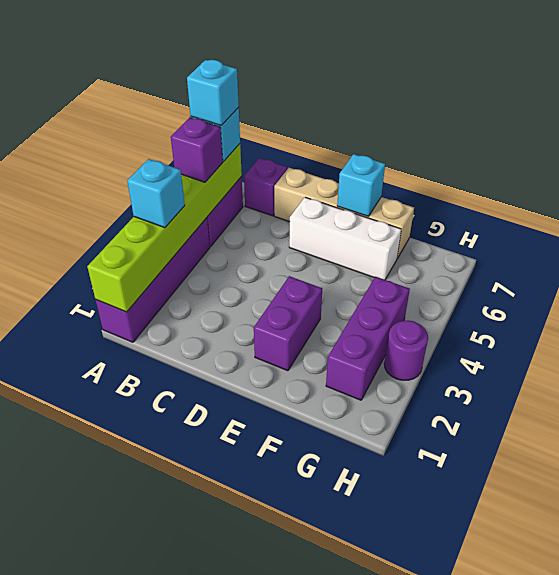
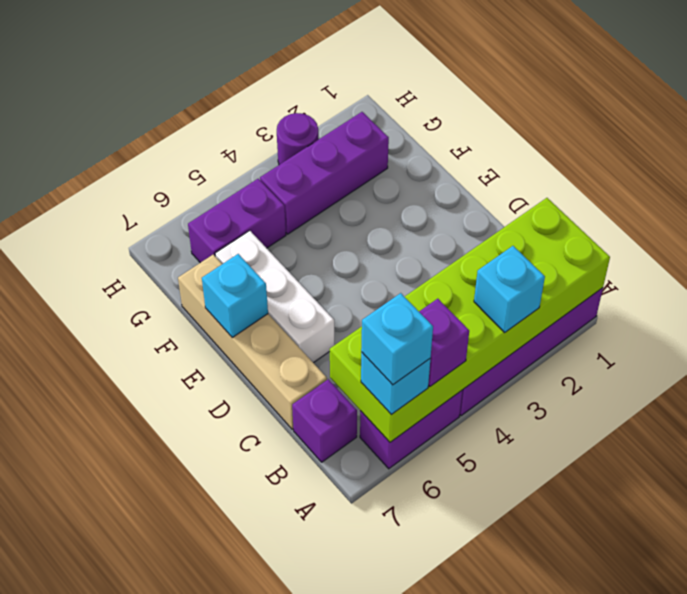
lime 1x6 brick [87,144,242,312] -> lime 2x6 brick [330,198,610,442]
purple 1x2 brick [254,276,322,371] -> purple 1x2 brick moved to [188,179,286,263]

